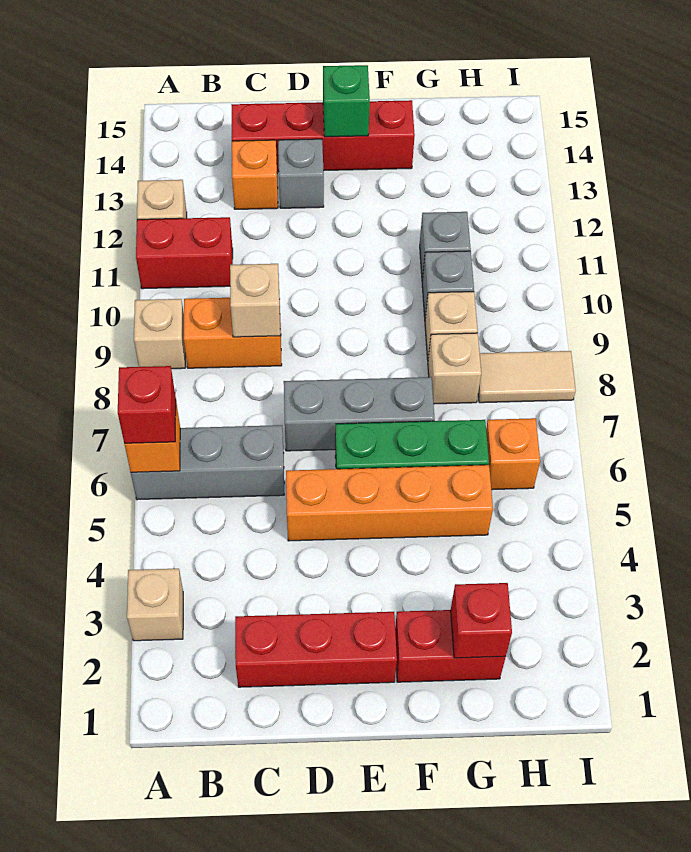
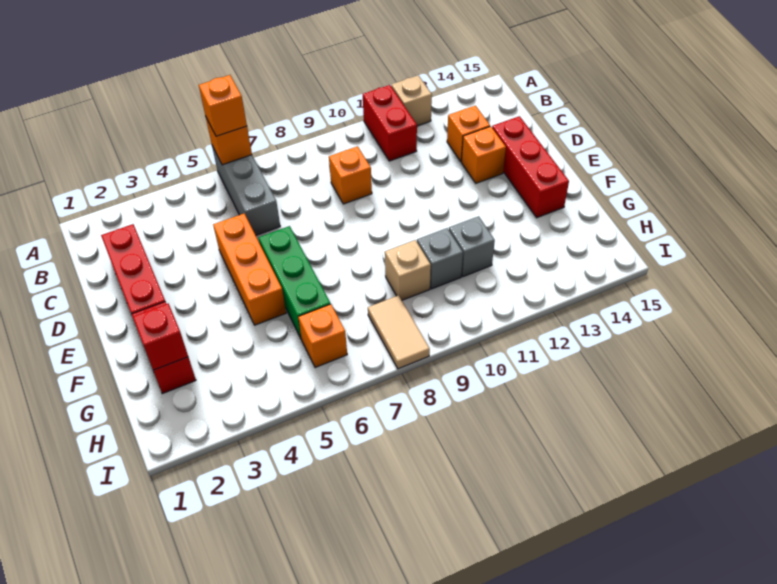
tan 1x1 brick [127,569,183,641] -> none
red 1x1 brick [118,366,176,443] -> orange 1x1 brick [199,75,247,136]
tan 1x1 brick [134,299,185,369] -> none
orange 1x2 brick [184,298,282,368] -> orange 1x1 brick [329,146,372,204]
tan 1x1 brick [230,264,280,337] -> none
red 1x4 brick [232,100,415,172] -> red 1x3 brick [492,116,569,218]
orange 1x4 brick [286,465,493,541] -> orange 1x3 brick [213,214,286,325]
grey 1x3 brick [284,377,435,451] -> none
grey 1x1 brick [278,139,324,208] -> orange 1x1 brick [462,126,506,183]
green 1x1 brick [323,65,370,137] -> none
tan 1x1 brick [428,333,481,404] -> none

